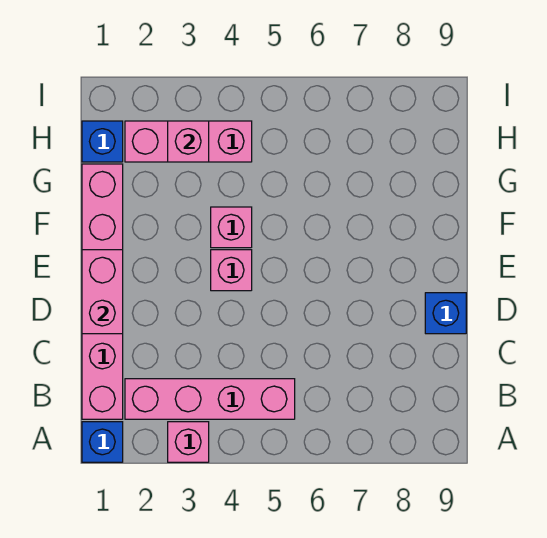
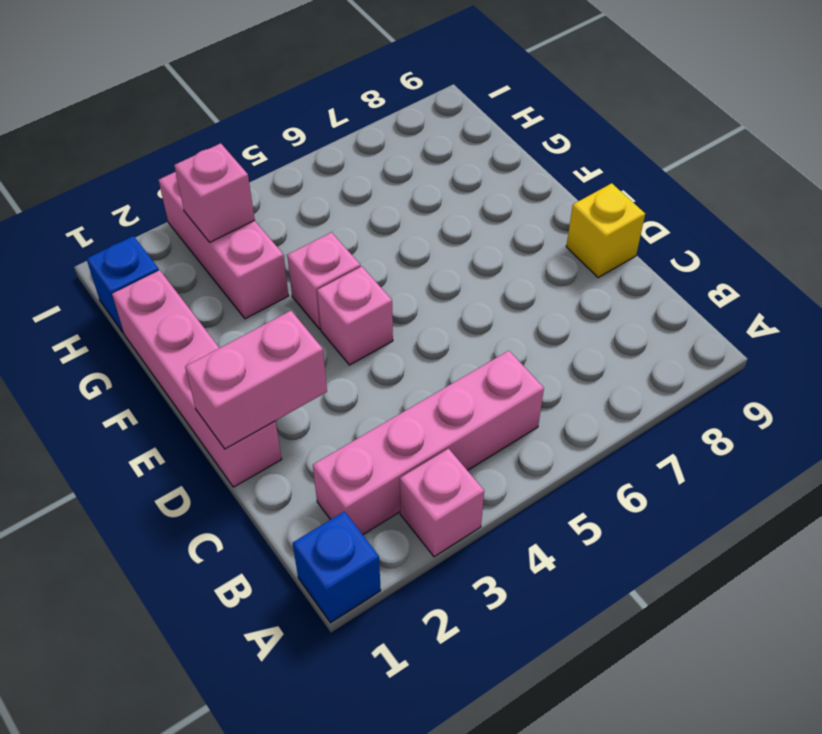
pink 1x6 brick [82,164,123,419] -> pink 1x4 brick [112,270,282,487]
pink 1x2 brick [82,250,123,334] -> pink 1x2 brick turned to [185,311,327,449]
blue 1x1 brick [425,293,466,334] -> yellow 1x1 brick [566,183,645,277]
pink 1x3 brick [125,121,252,162] -> pink 1x3 brick turned to [159,172,289,319]

